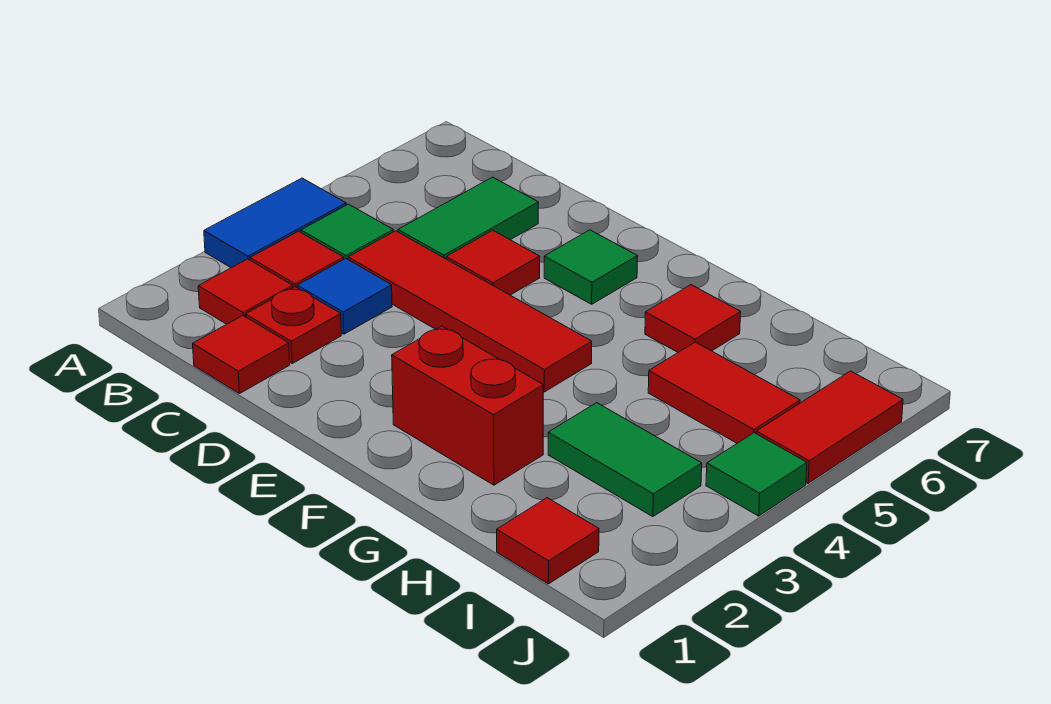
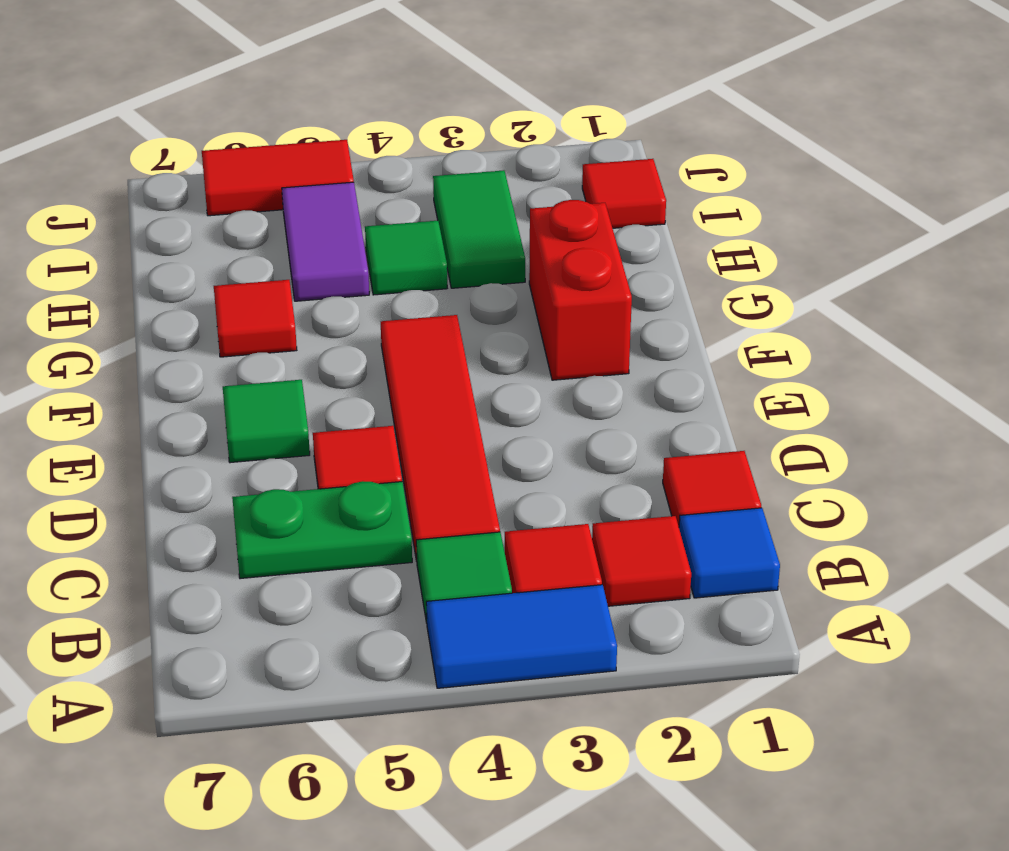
red 1x1 plate [246,287,341,363] -> none
blue 1x1 tile [297,259,392,334] -> blue 1x1 tile moved to [679,508,780,598]
green 1x2 tile [398,177,538,259] -> green 1x2 plate [232,481,412,579]
red 1x2 tile [648,342,800,443] -> purple 1x2 tile [282,182,369,301]
green 1x1 tile [706,433,807,516] -> green 1x1 tile moved to [365,221,447,295]

